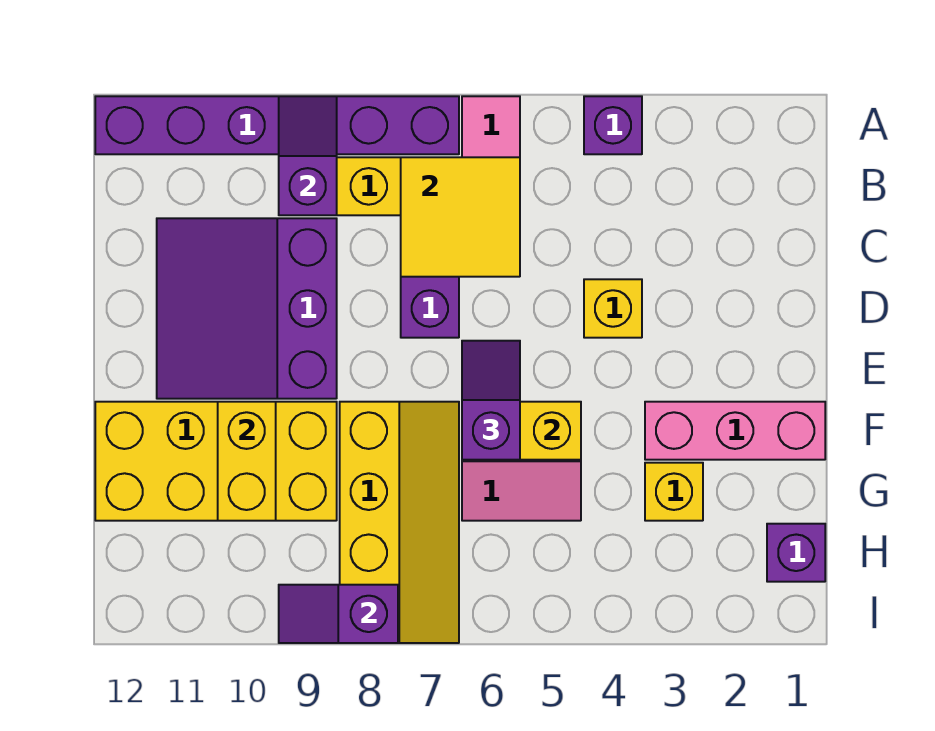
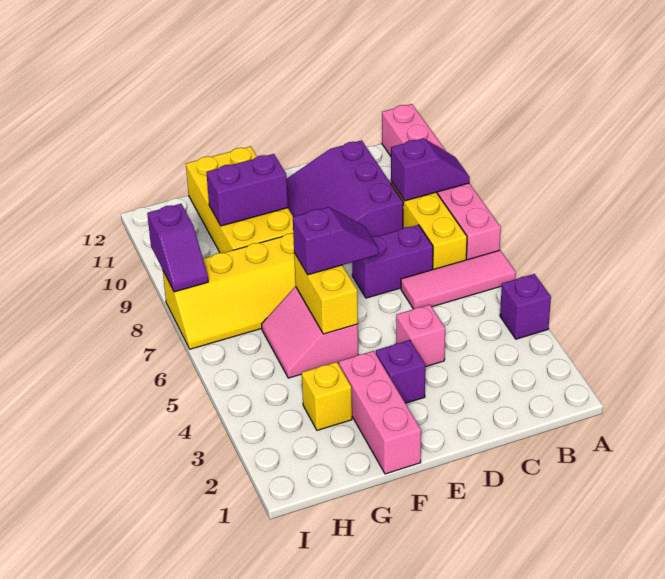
purple 1x6 brick [95,96,459,154] -> pink 1x6 brick [382,104,501,260]
yellow 2x2 tile [401,157,520,277] -> none
purple 3x3 slope [157,218,337,399] -> purple 3x3 slope turned to [287,140,403,237]
yellow 1x1 brick [584,279,642,338] -> pink 1x1 brick [396,305,445,367]
yellow 1x2 brick [218,402,276,521] -> purple 1x2 brick [206,154,288,226]
purple 1x1 brick [767,524,825,582] -> purple 1x1 brick moved to [376,340,425,403]
purple 1x2 slope [279,585,398,643] -> purple 1x2 slope turned to [147,204,208,292]

